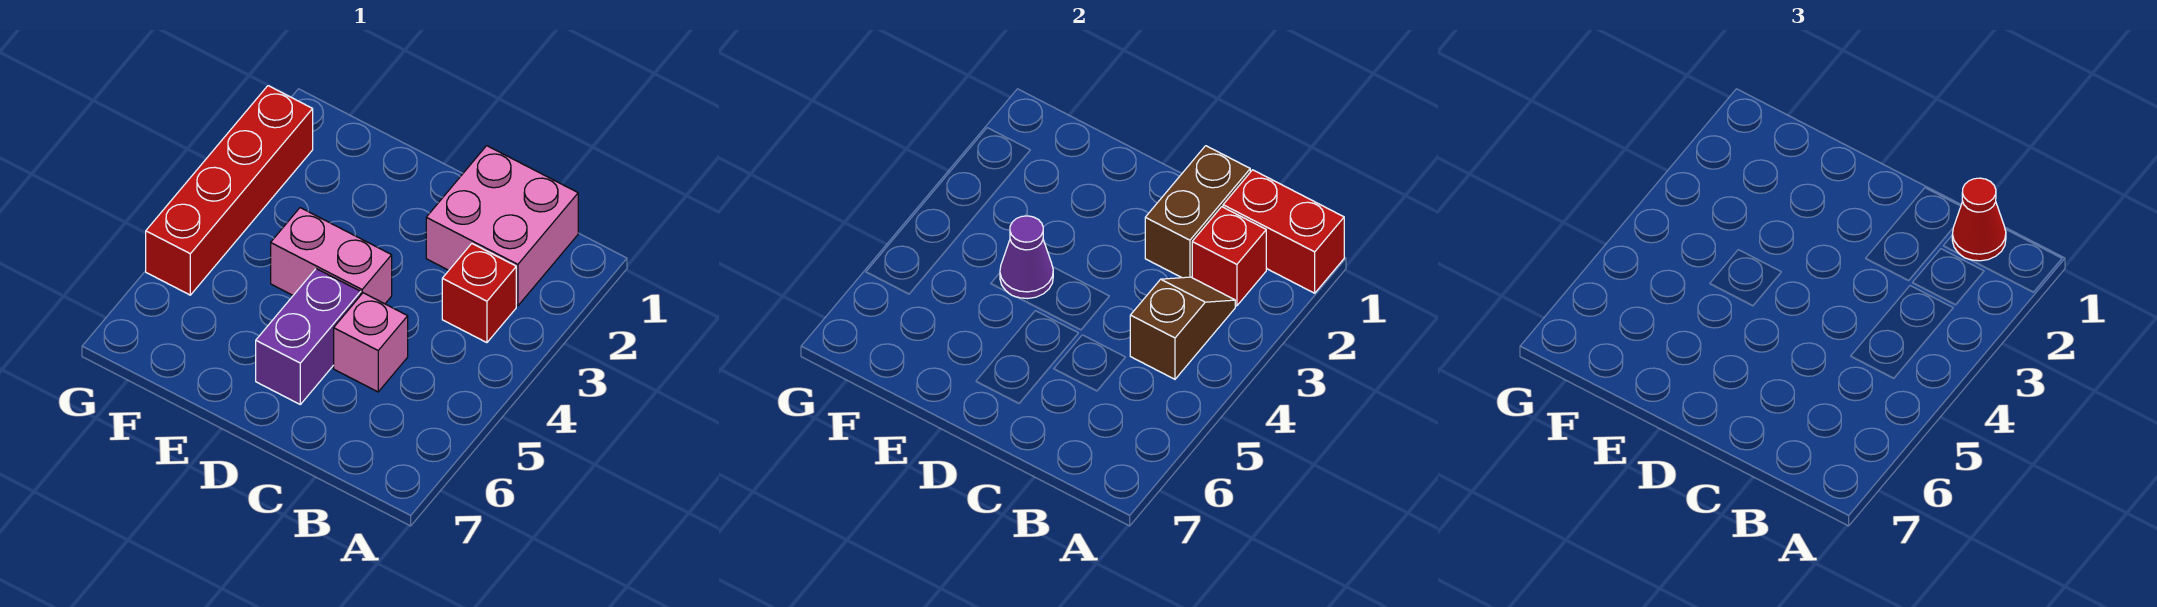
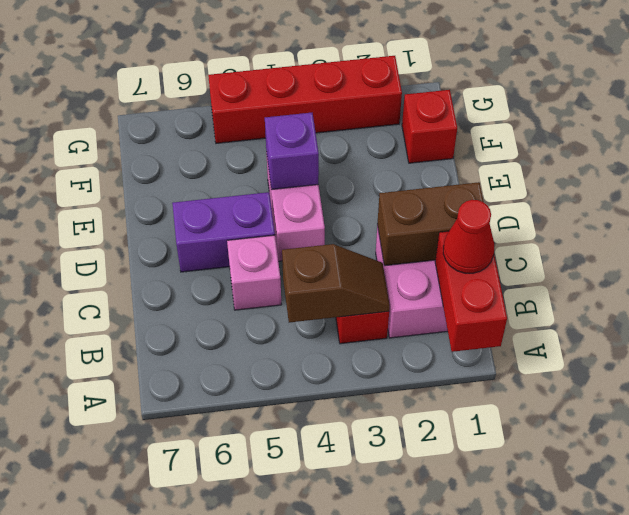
red 1x1 brick [1192,207,1266,306] -> red 1x1 brick moved to [402,90,457,163]
purple 1x1 cone [1000,216,1053,299] -> purple 1x1 brick [265,113,319,190]

